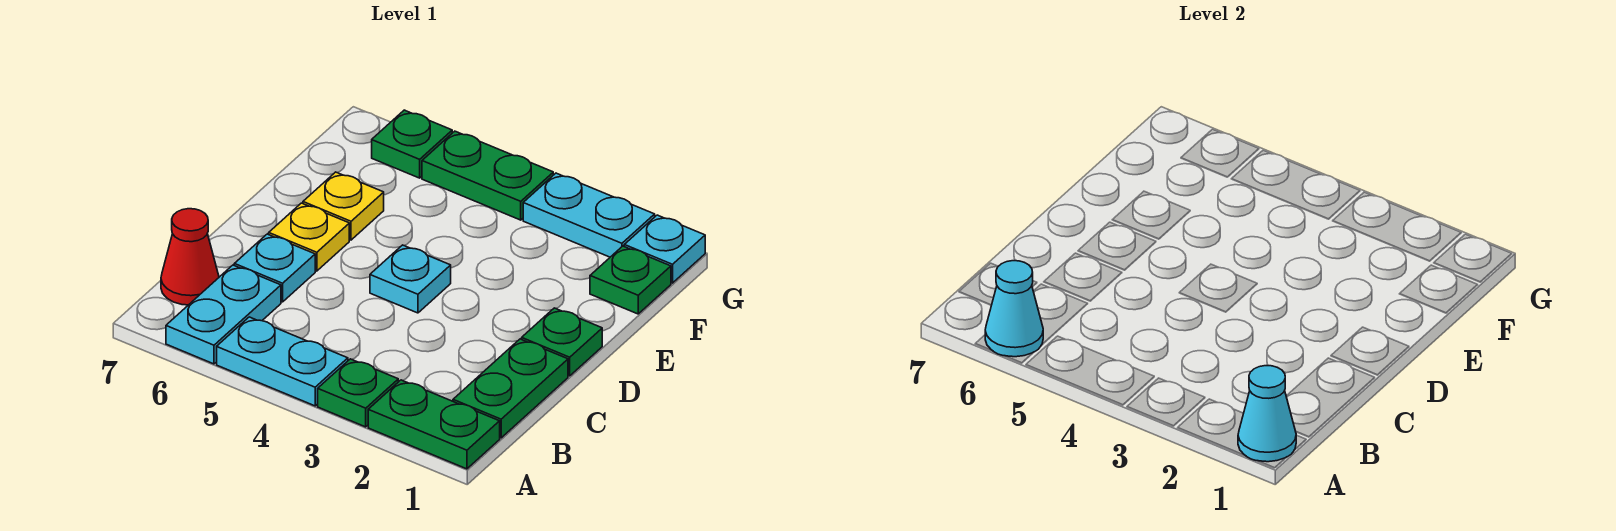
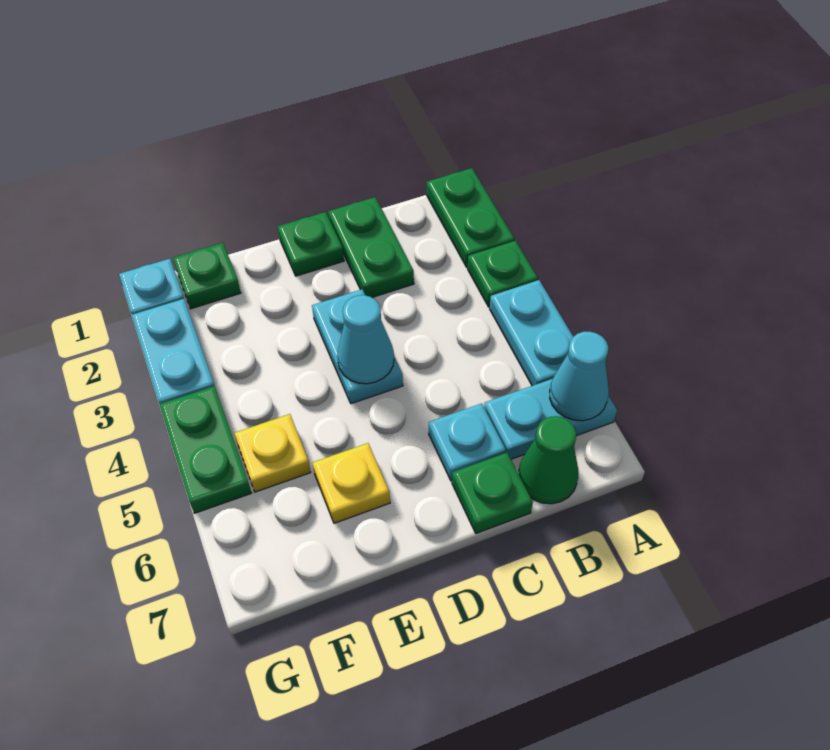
cyan 1x1 cone [1238,366,1296,462] -> cyan 1x1 cone moved to [337,295,394,384]
green 1x2 plate [453,339,568,438] -> green 1x2 plate turned to [328,197,414,297]
red 1x1 cone [161,209,219,305] -> green 1x1 cone [519,416,578,504]
cyan 1x1 plate [370,245,451,313] -> cyan 1x2 plate [312,289,403,404]
yellow 1x1 plate [269,203,349,271] -> yellow 1x1 plate moved to [235,414,311,492]
green 1x1 plate [372,110,452,178] -> green 1x1 plate moved to [452,453,533,533]

